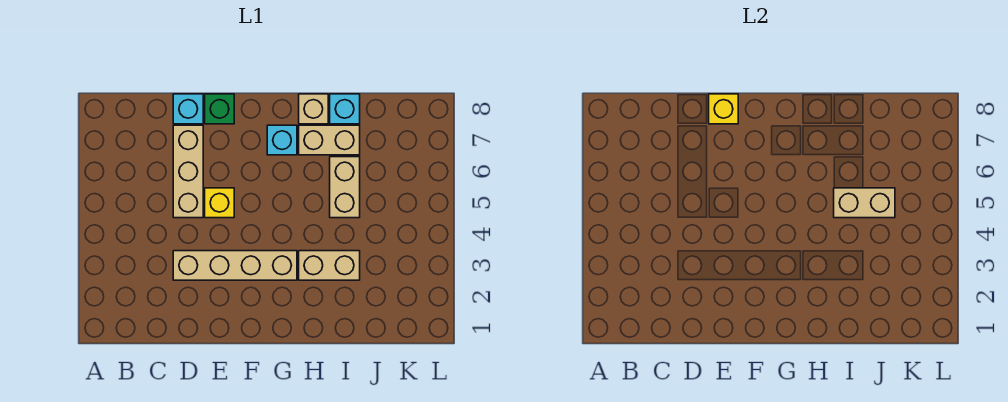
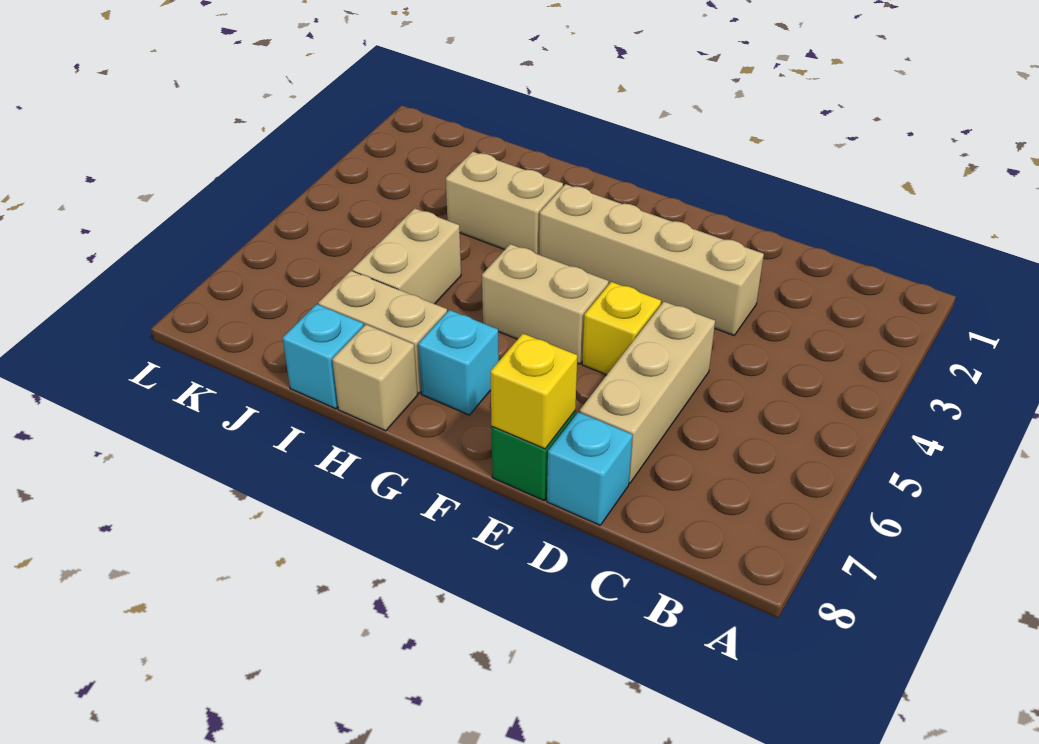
tan 1x2 brick [834,188,895,218] -> tan 1x2 brick moved to [482,244,609,364]

